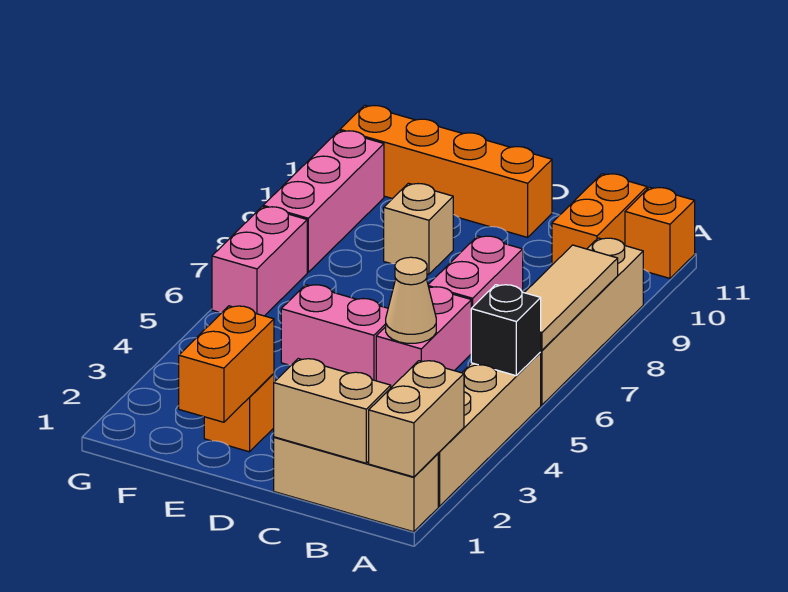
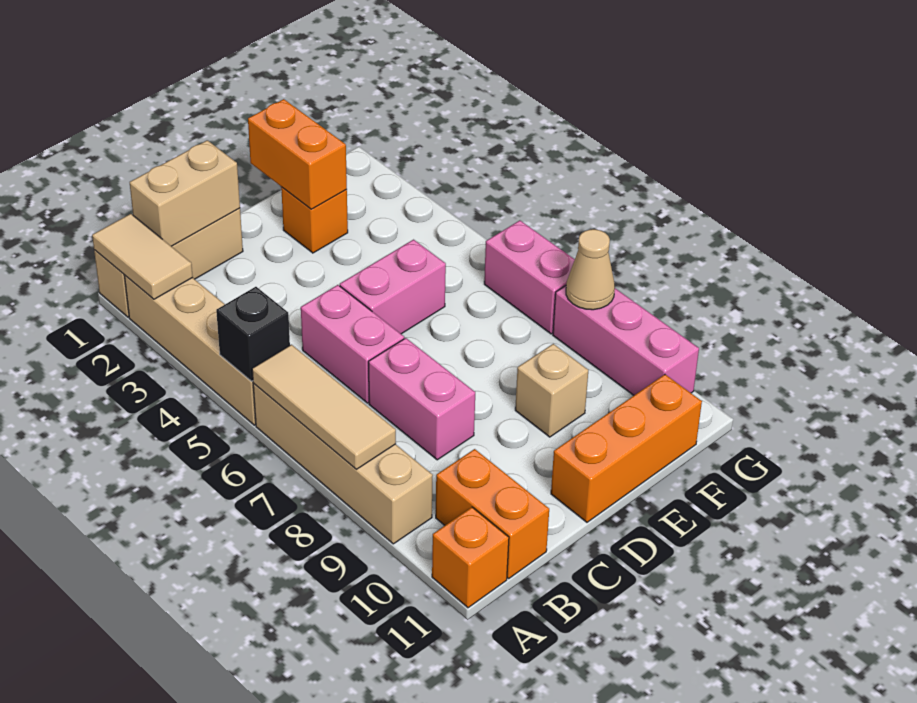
tan 1x2 brick [369,361,464,477] -> tan 1x2 tile [92,214,193,299]
tan 1x1 cone [386,257,436,343] -> tan 1x1 cone moved to [566,229,615,310]
orange 1x4 brick [340,105,552,237] -> orange 1x3 brick [551,375,702,522]

